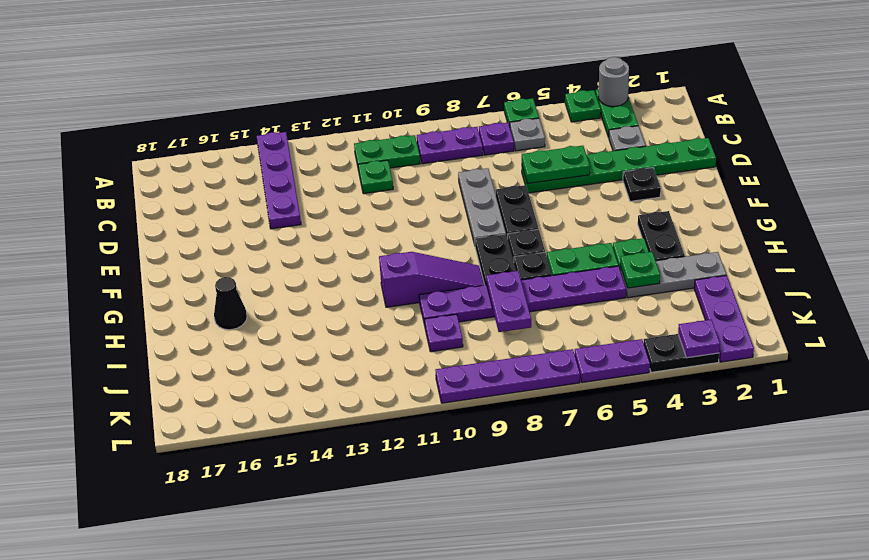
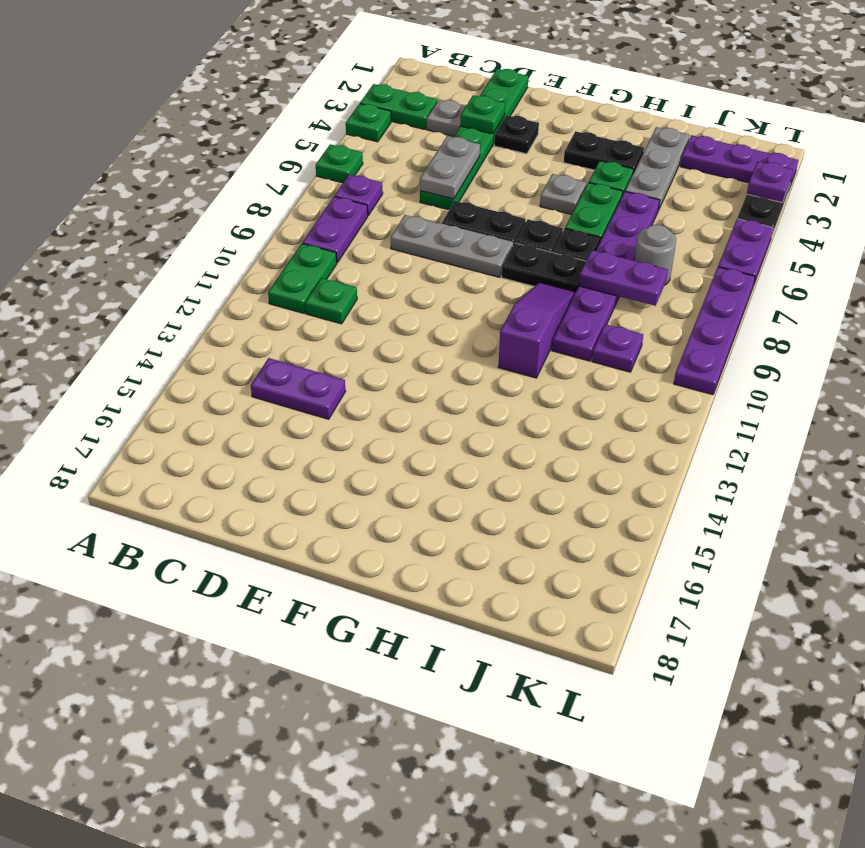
grey 1x1 round brick [599,57,629,107] -> grey 1x1 round brick moved to [634,225,676,285]
purple 1x4 plate [257,132,301,229] -> purple 1x2 plate [251,358,346,419]
grey 1x1 plate [510,118,545,151] -> grey 1x1 plate moved to [540,174,586,215]
green 1x2 plate [522,146,590,184] -> grey 1x2 plate [420,136,480,199]
black 1x1 cone [214,277,247,330] -> none
green 1x1 plate [620,252,660,288] -> green 1x1 plate moved to [460,95,505,134]

